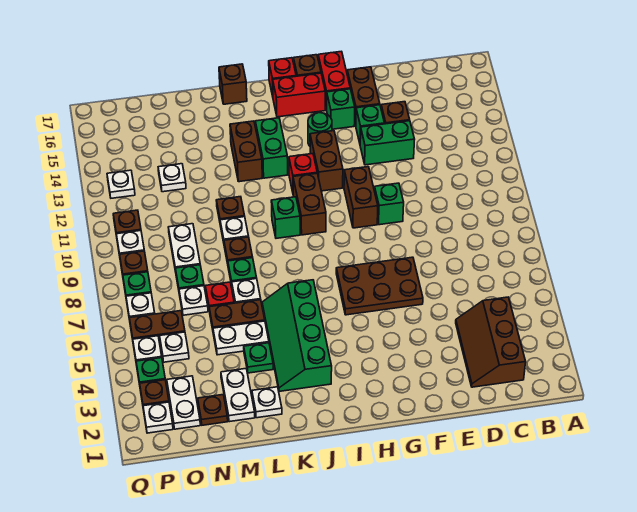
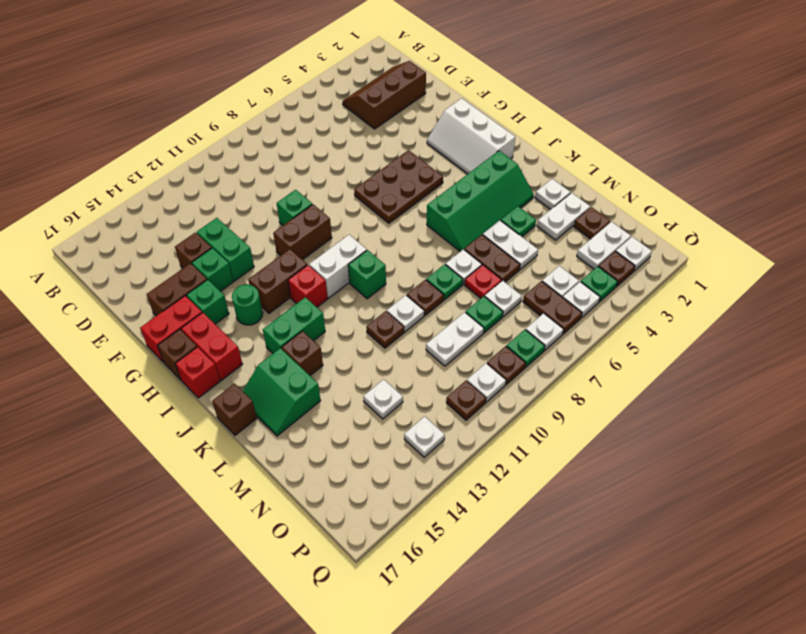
brown 2x3 slope [456,297,526,387] -> brown 2x3 slope turned to [343,61,426,129]
brown 2x3 plate [336,257,423,315] -> brown 2x3 plate turned to [354,150,443,223]
none -> white 2x3 slope [427,98,515,174]
brown 1x2 brick [293,173,326,235] -> white 1x2 brick [309,235,367,298]
brown 1x2 brick [230,121,262,182] -> brown 1x1 brick [282,331,323,376]
none -> green 2x2 slope [243,348,321,436]

